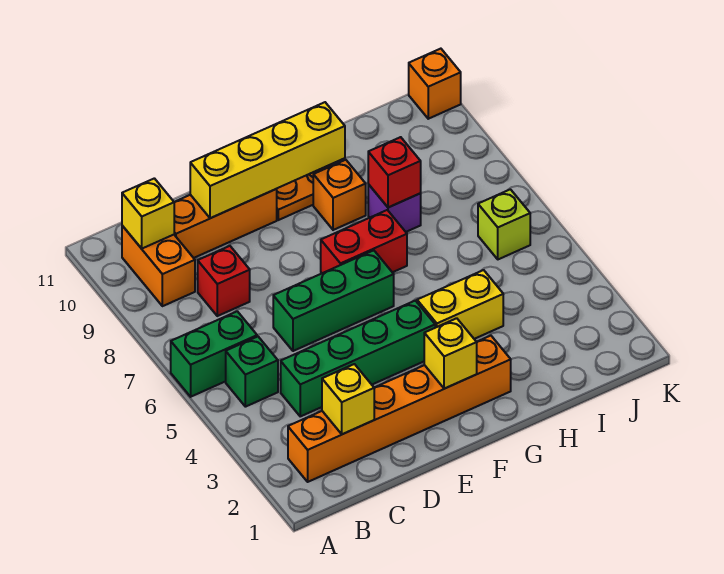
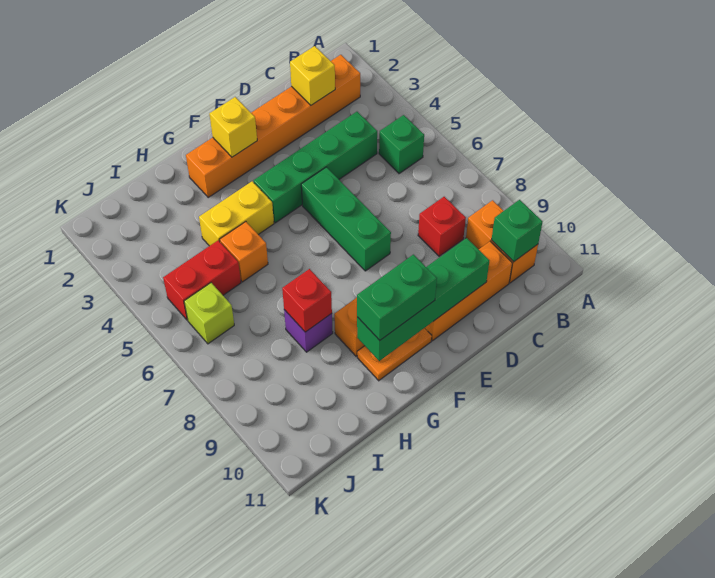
green 1x2 brick [171,311,257,397] -> green 1x2 brick moved to [357,255,437,340]
yellow 1x1 brick [122,178,174,249] -> green 1x1 brick [491,200,542,262]
green 1x3 brick [273,250,394,351] -> green 1x3 brick turned to [301,167,391,271]
yellow 1x4 brick [190,102,345,218] -> green 1x4 brick [357,238,489,361]
red 1x2 brick [321,210,407,273] -> red 1x2 brick moved to [163,240,241,320]
orange 1x1 brick [409,49,461,119] -> orange 1x1 brick moved to [220,222,268,282]

